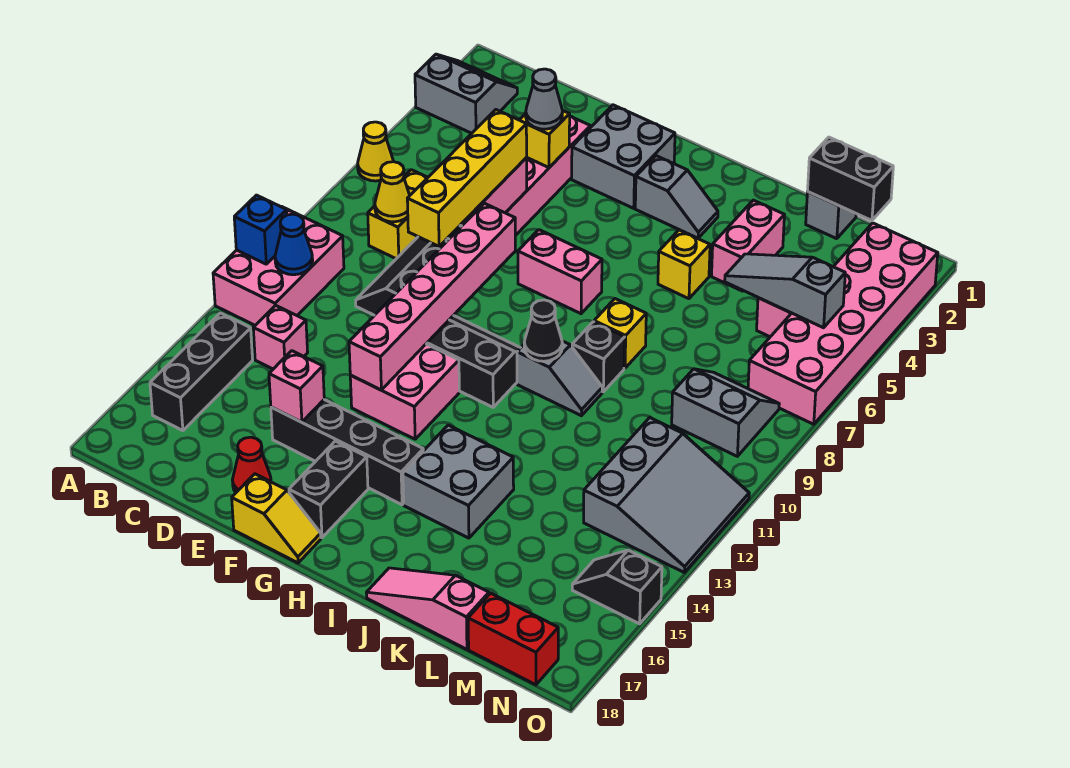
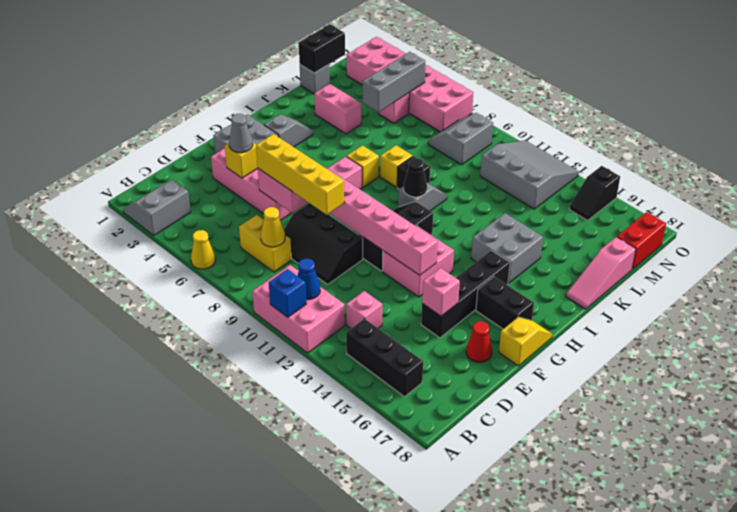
yellow 1x1 brick [658,230,710,299] -> yellow 1x1 brick moved to [346,146,379,187]
grey 1x3 slope [725,254,845,328] -> grey 1x3 brick [363,52,425,112]

